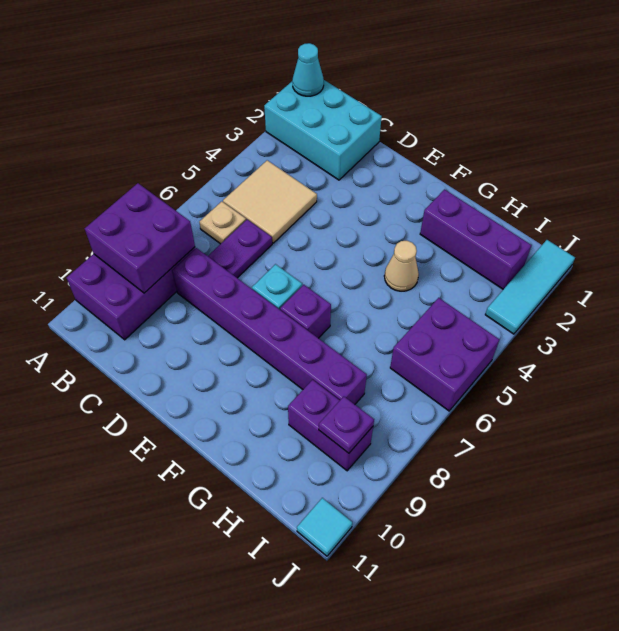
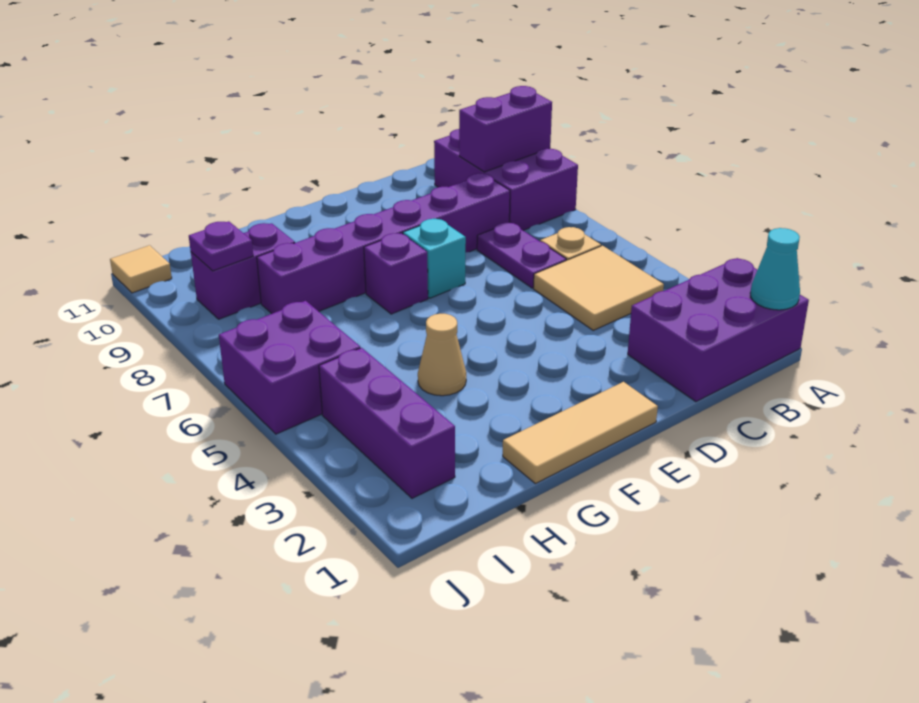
cyan 2x3 brick [264,80,382,180] -> purple 2x3 brick [628,258,809,402]
purple 2x2 brick [85,183,195,293] -> purple 1x2 brick [459,86,552,172]
none -> tan 1x3 tile [503,382,658,484]
purple 1x3 brick [420,189,531,289] -> purple 1x3 brick turned to [319,348,455,498]
cyan 1x3 tile [485,240,575,334] -> none
cyan 1x1 tile [297,498,352,556] -> tan 1x1 tile [110,245,172,293]

